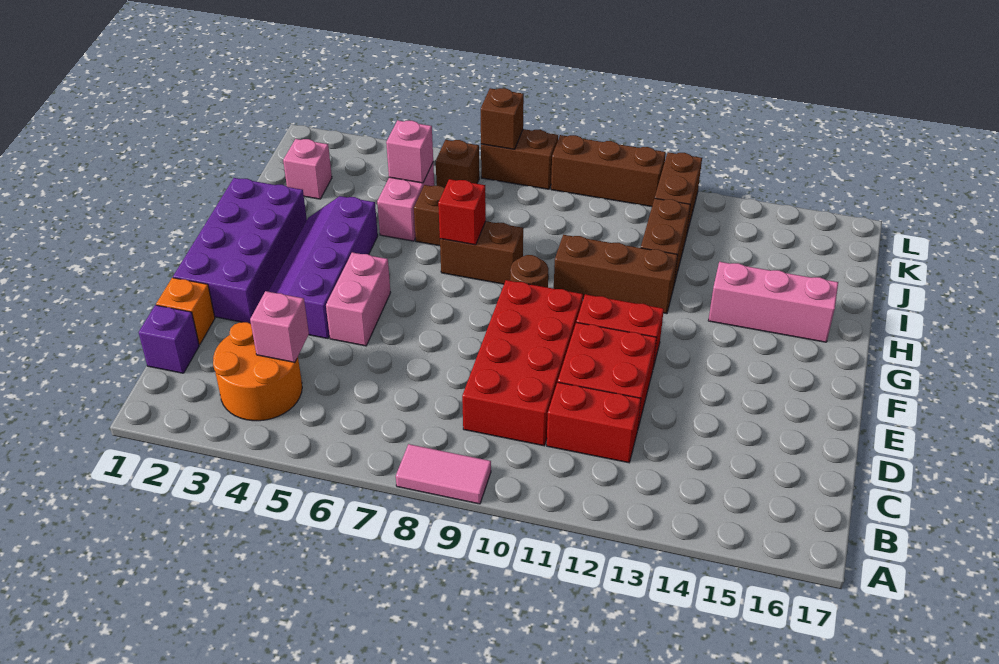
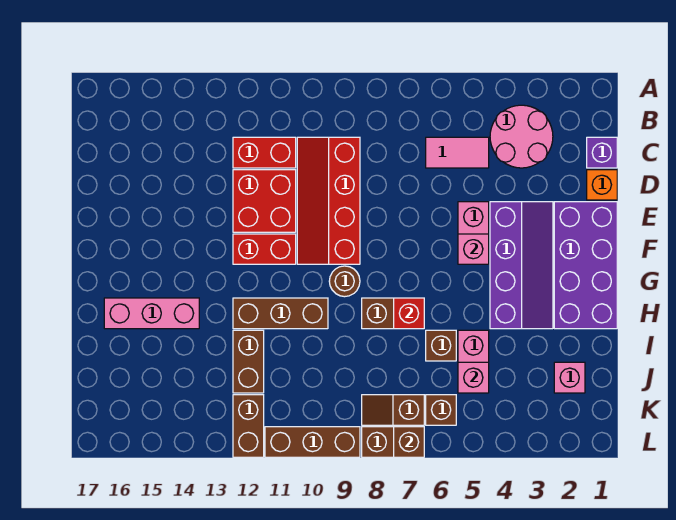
pink 1x2 tile [396,444,491,504] -> pink 1x2 tile moved to [426,137,489,168]
orange 2x2 round brick [213,322,302,421] -> pink 2x2 round brick [490,105,553,168]
pink 1x1 brick [250,291,309,362] -> pink 1x1 brick moved to [458,234,489,264]
red 2x4 brick [462,280,583,446] -> red 2x4 slope [297,137,360,264]
none -> brown 1x2 slope [362,395,424,425]

